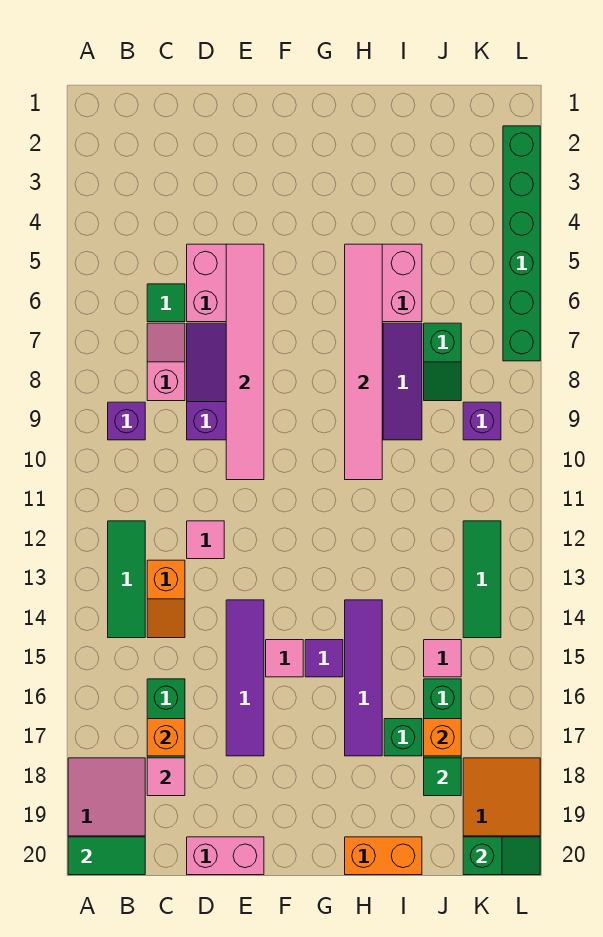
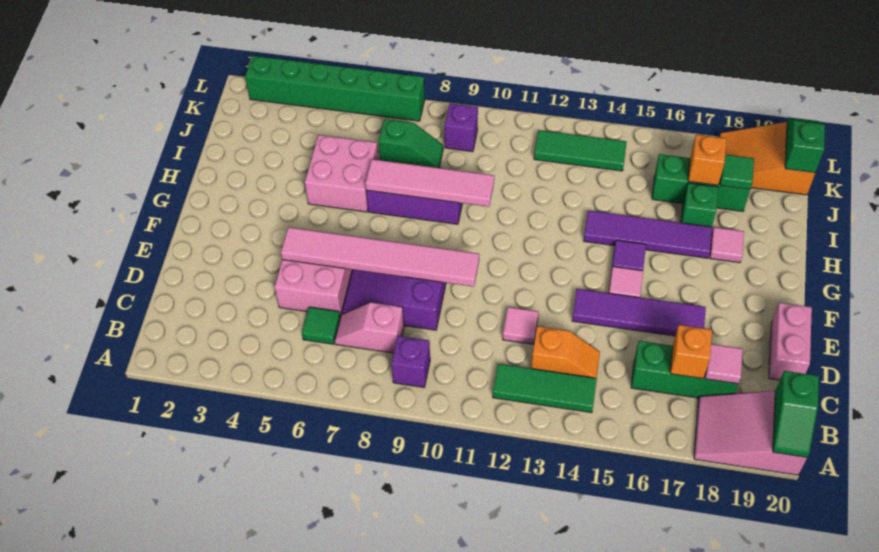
green 1x2 tile [68,837,145,875] -> green 1x2 slope [773,371,819,457]
pink 1x6 tile [345,244,382,480] -> pink 1x4 tile [365,159,494,207]
orange 1x2 brick [345,837,422,875] -> none
pink 1x1 tile [424,640,461,677] -> pink 1x1 tile moved to [710,227,744,263]

